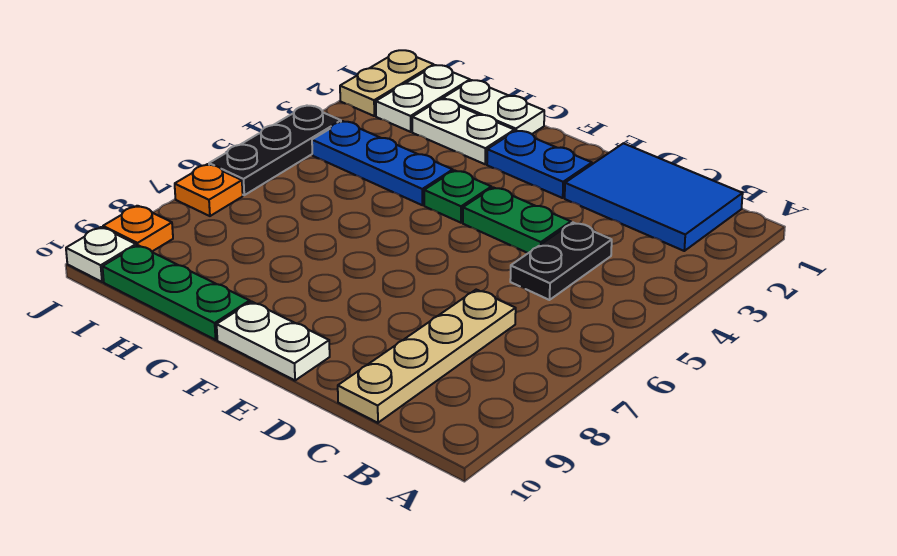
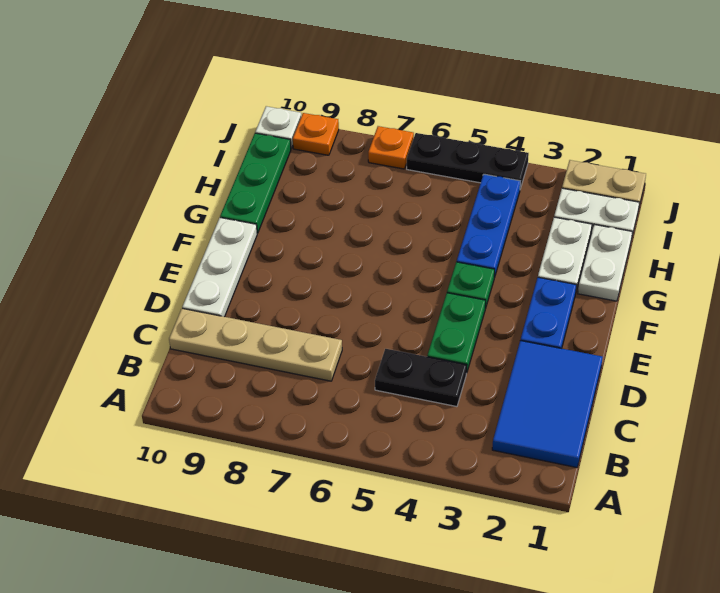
white 1x2 plate [217,302,330,380] -> white 1x3 plate [182,218,257,317]

